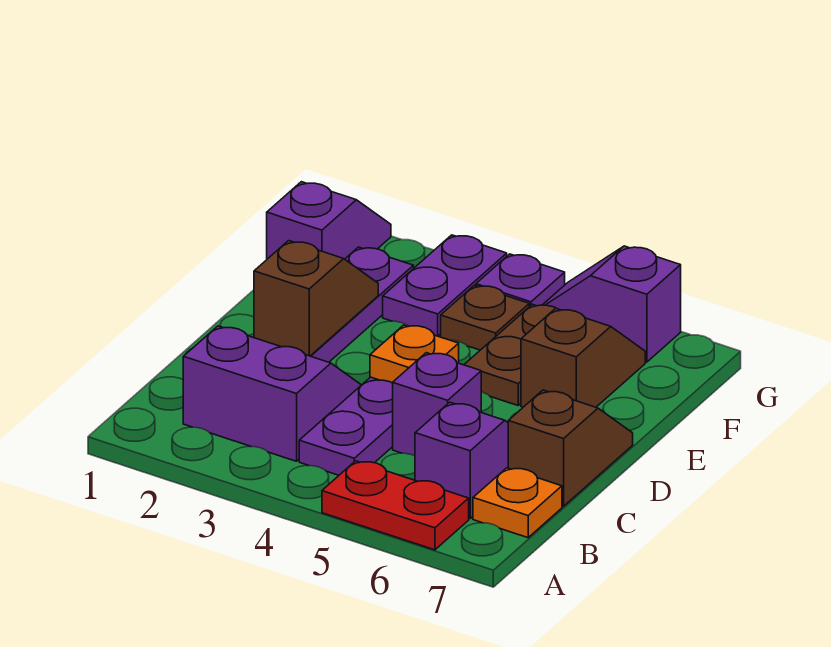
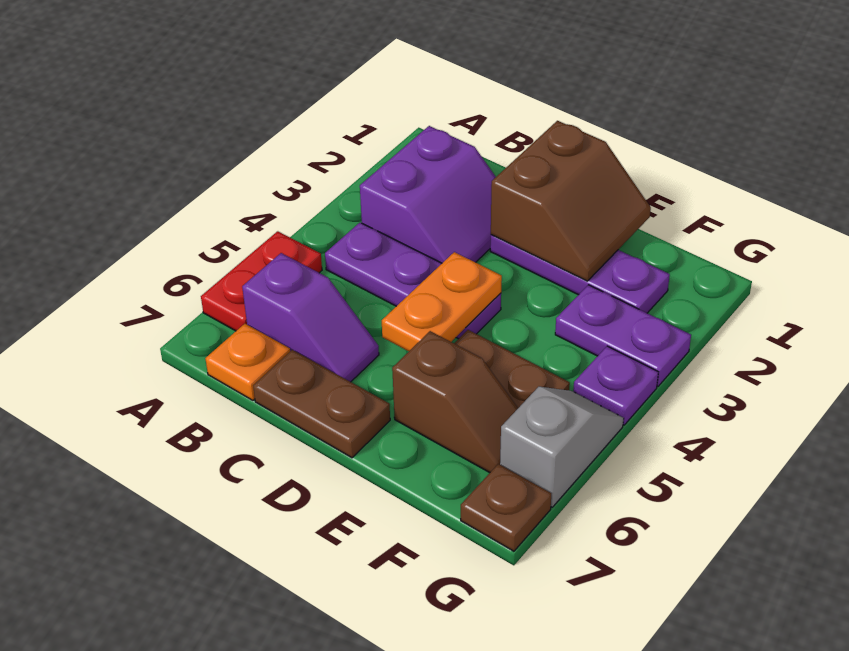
purple 1x1 brick [393,353,481,456] -> none
brown 1x2 slope [508,390,633,506] -> brown 1x2 plate [253,350,390,458]
brown 1x2 slope [254,241,378,356] -> brown 2x2 slope [491,121,651,281]
orange 1x1 plate [370,325,459,383] -> orange 1x2 plate [382,252,502,351]
purple 1x2 slope [267,182,391,259] -> none
brown 1x1 plate [441,285,529,350] -> brown 1x1 plate moved to [461,464,551,551]
purple 1x2 slope [543,246,681,362] -> grey 1x2 slope [500,387,624,507]

